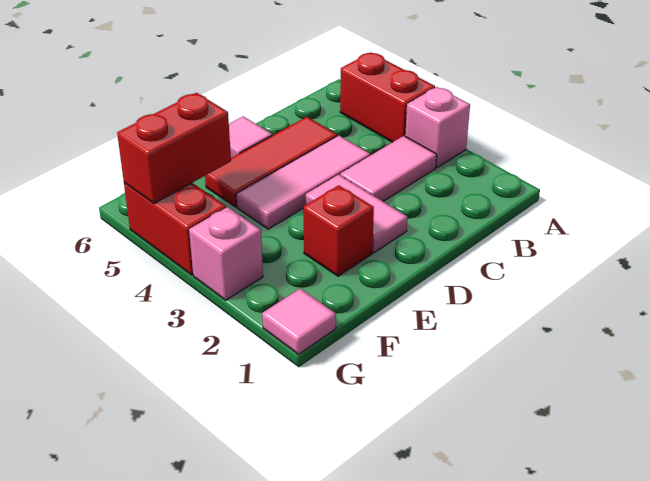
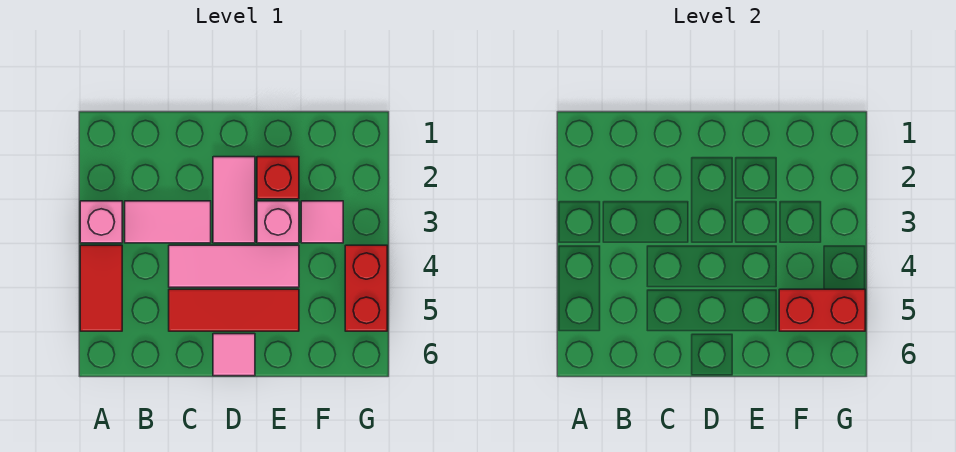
red 1x2 brick [340,52,435,142] -> red 1x2 tile [80,245,122,331]
pink 1x1 tile [262,289,336,354] -> pink 1x1 tile moved to [301,201,343,243]
pink 1x1 brick [189,207,263,300] -> pink 1x1 brick moved to [257,201,299,243]

